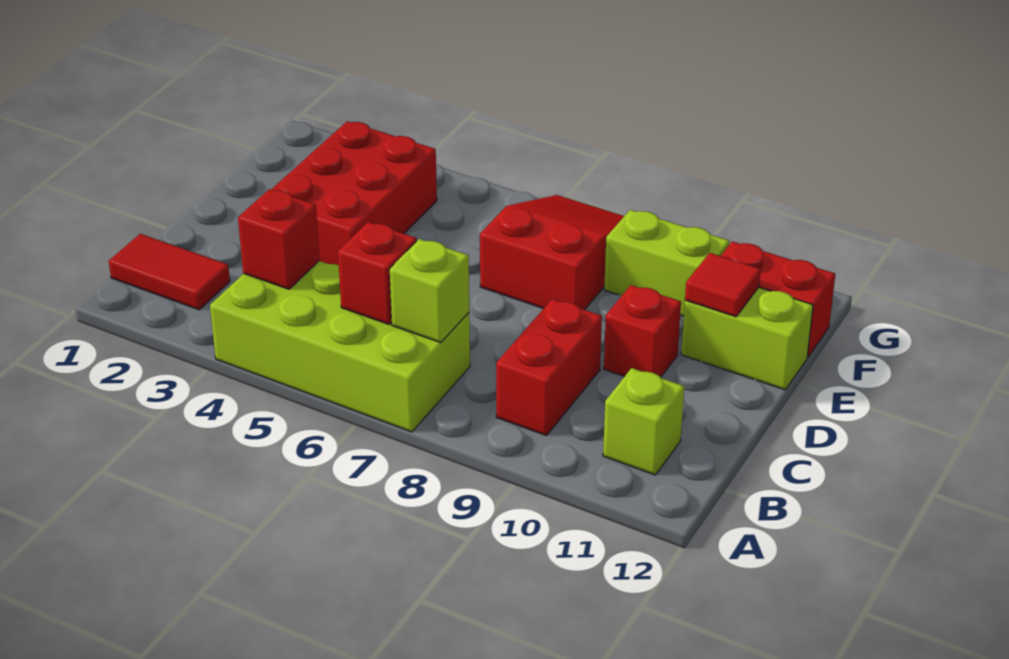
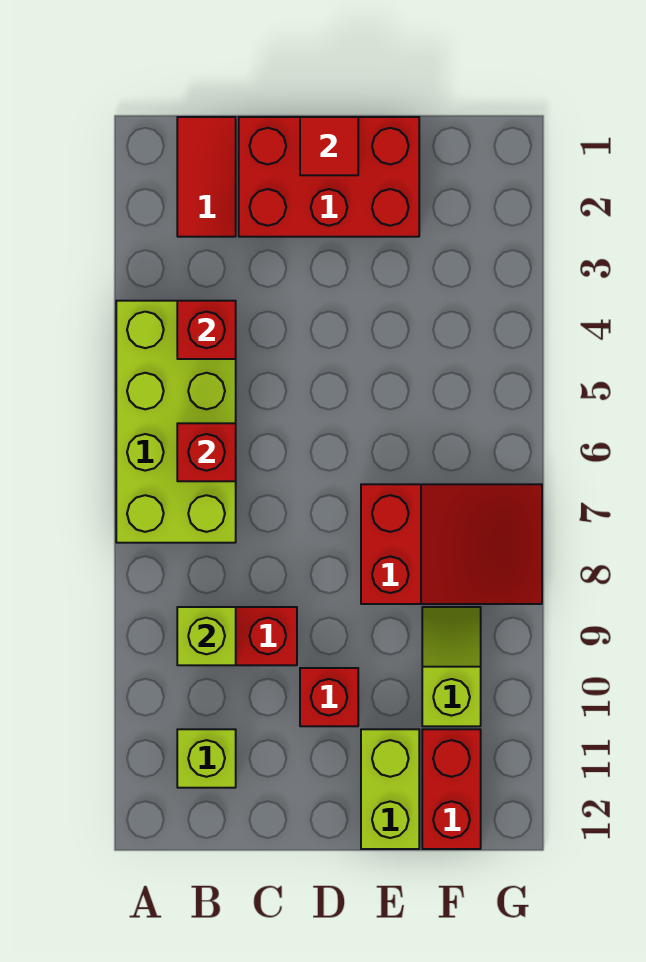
lime 1x1 brick [389,239,469,343] -> lime 1x1 brick moved to [177,607,236,665]
red 2x3 brick [271,121,437,265] -> red 2x3 brick moved to [239,117,419,237]
red 1x1 tile [685,253,761,317] -> red 1x1 tile moved to [300,117,358,175]
lime 1x2 brick [604,210,730,316] -> lime 1x2 slope [422,607,481,726]

